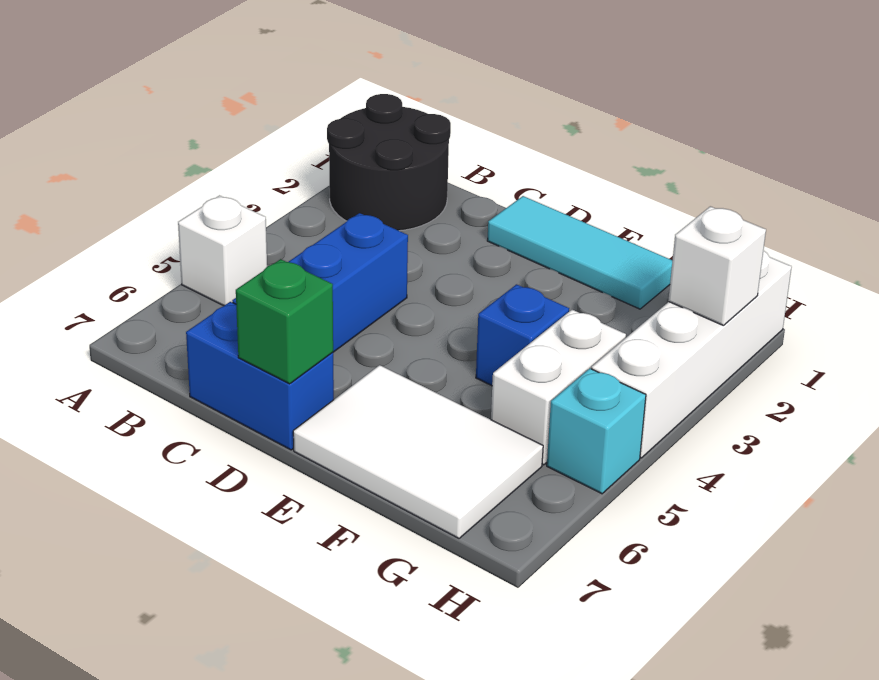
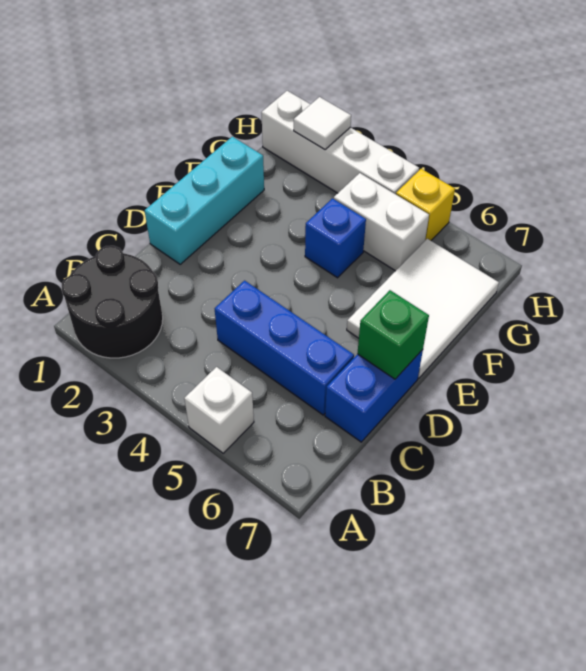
cyan 1x3 tile [487,196,672,309] -> cyan 1x3 brick [145,137,264,264]
white 1x1 brick [668,206,766,326] -> white 1x1 tile [294,97,351,150]
cyan 1x1 brick [547,368,646,494] -> yellow 1x1 brick [396,169,455,240]

